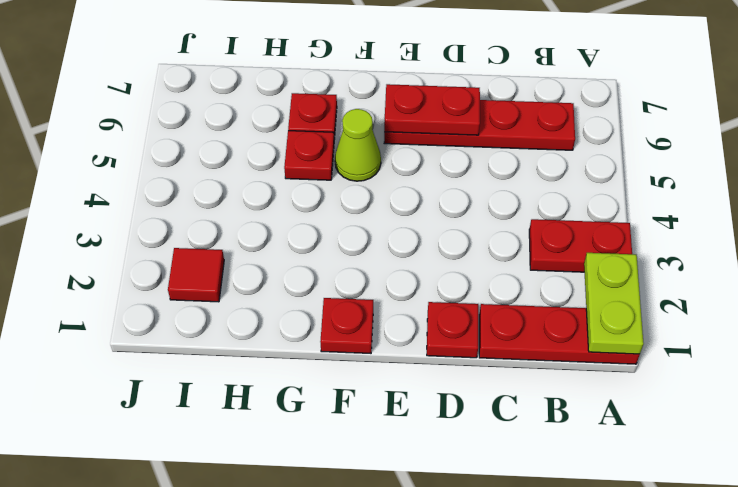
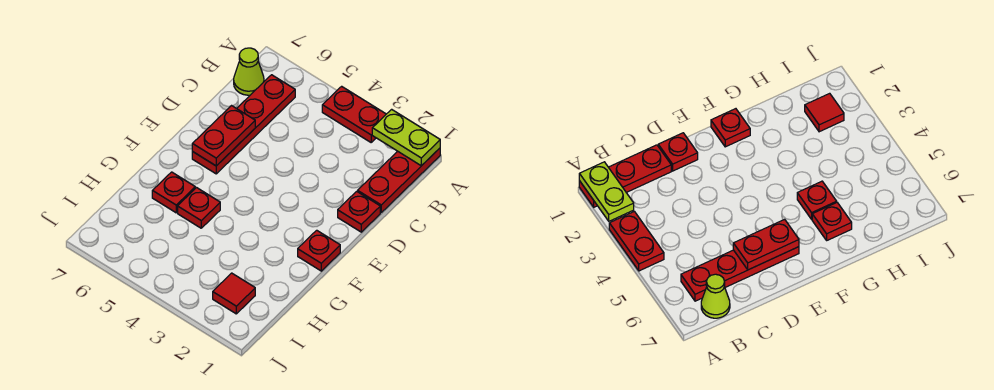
red 1x2 plate [529,219,632,272] -> red 1x2 plate turned to [322,86,386,142]
lime 1x1 cone [335,109,381,181] -> lime 1x1 cone moved to [234,48,264,95]

